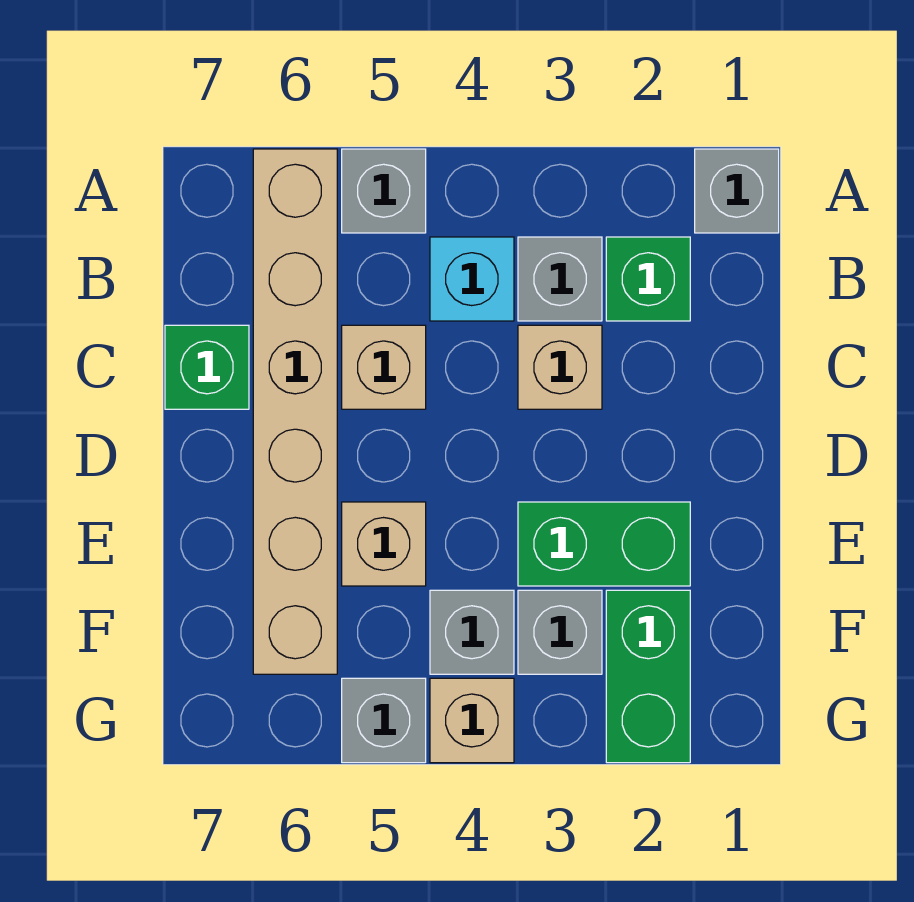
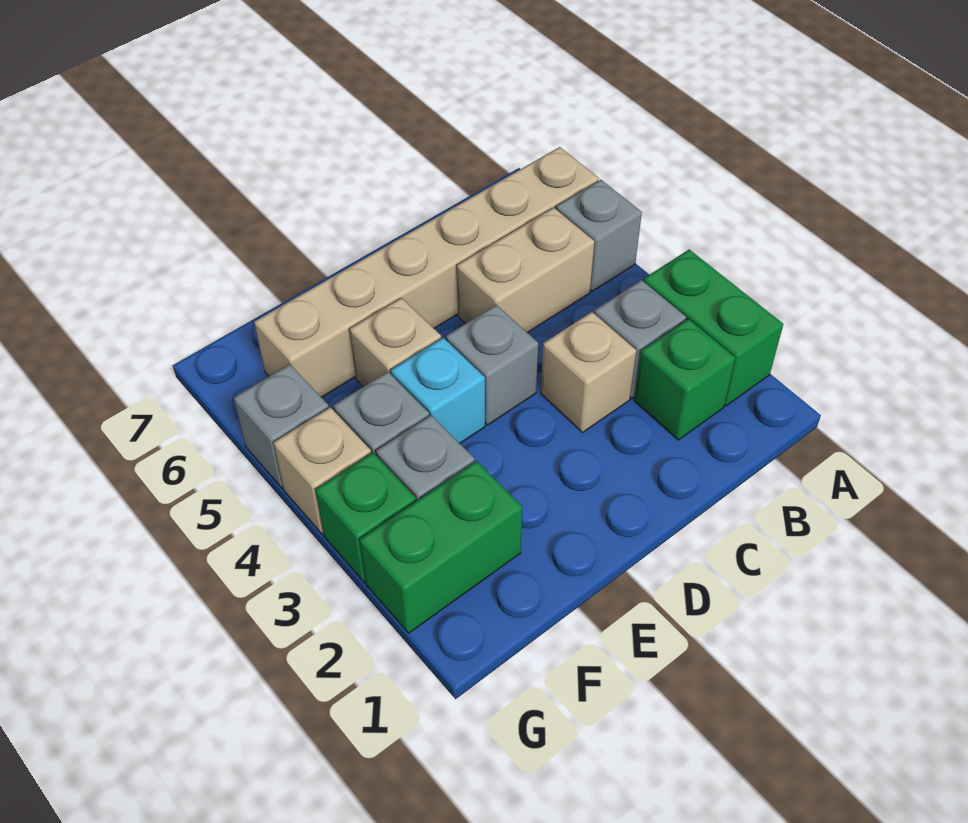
grey 1x1 brick [695,149,779,233] -> grey 1x1 brick moved to [446,305,538,425]
cyan 1x1 brick [430,237,514,321] -> cyan 1x1 brick moved to [391,338,485,443]
tan 1x1 brick [342,325,426,409] -> tan 1x2 brick [457,208,595,333]
green 1x1 brick [165,325,249,409] -> green 1x1 brick moved to [315,453,416,582]
green 1x2 brick [518,502,690,586] -> green 1x2 brick moved to [644,250,783,406]

